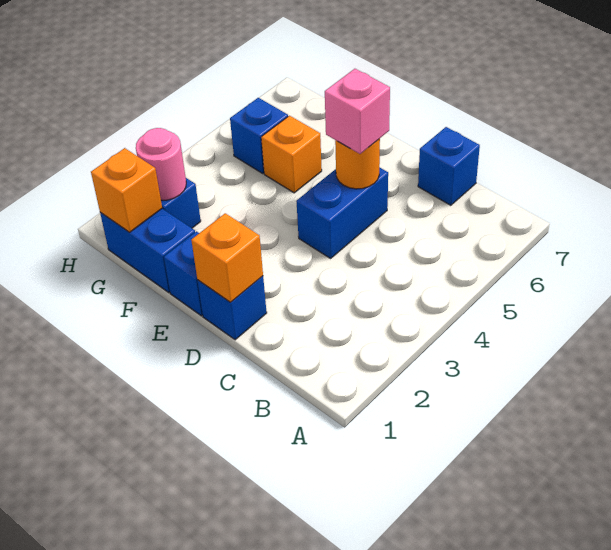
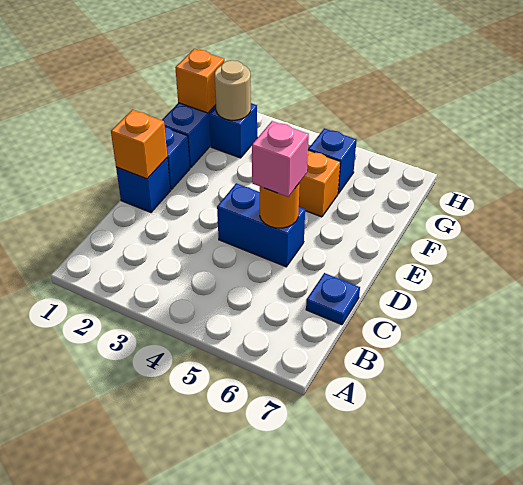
blue 1x1 brick [418,127,480,205] -> blue 1x1 plate [306,273,360,325]
pink 1x1 round brick [136,128,186,201] -> tan 1x1 round brick [215,60,251,120]

